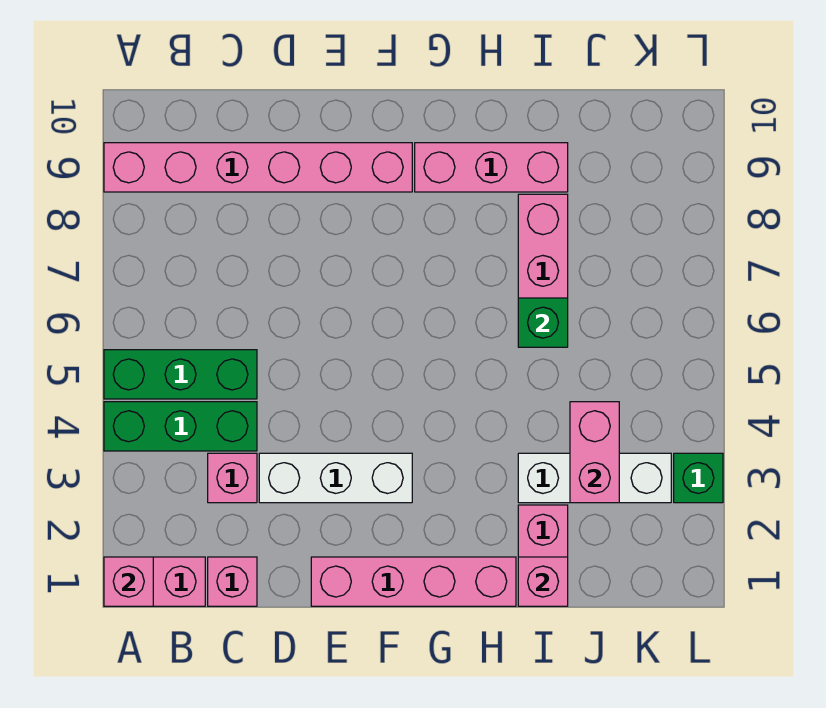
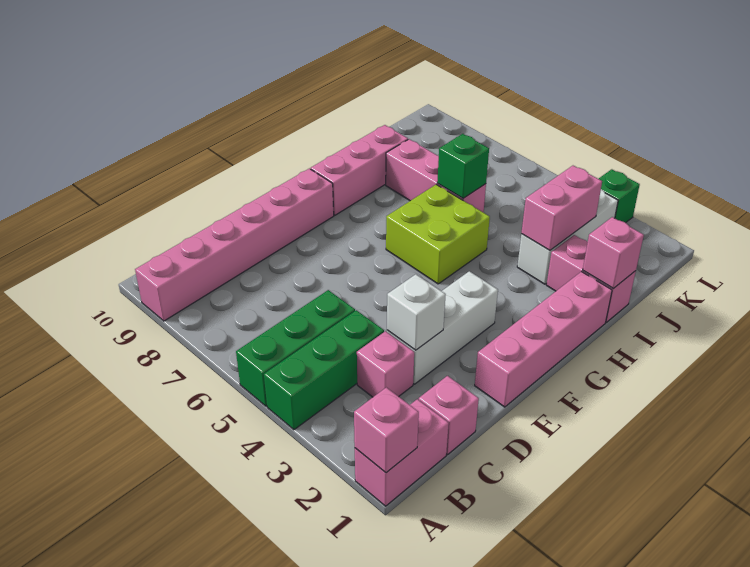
none -> white 1x1 brick [387,274,446,350]
none -> lime 2x2 brick [386,184,490,284]
pink 1x2 brick [570,402,619,503] -> pink 1x2 brick turned to [521,166,602,250]

